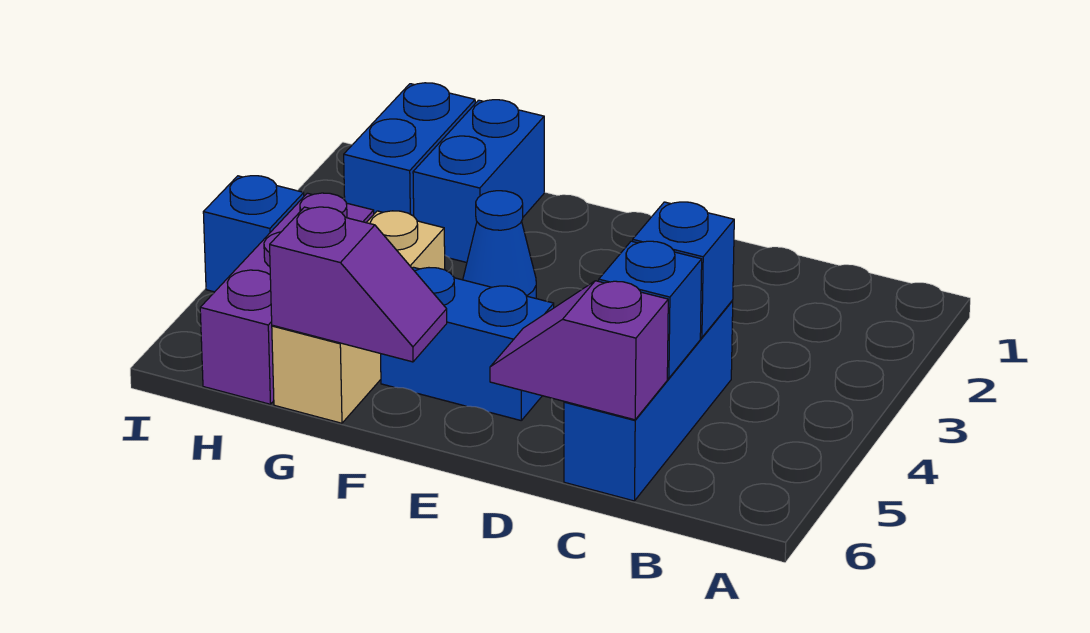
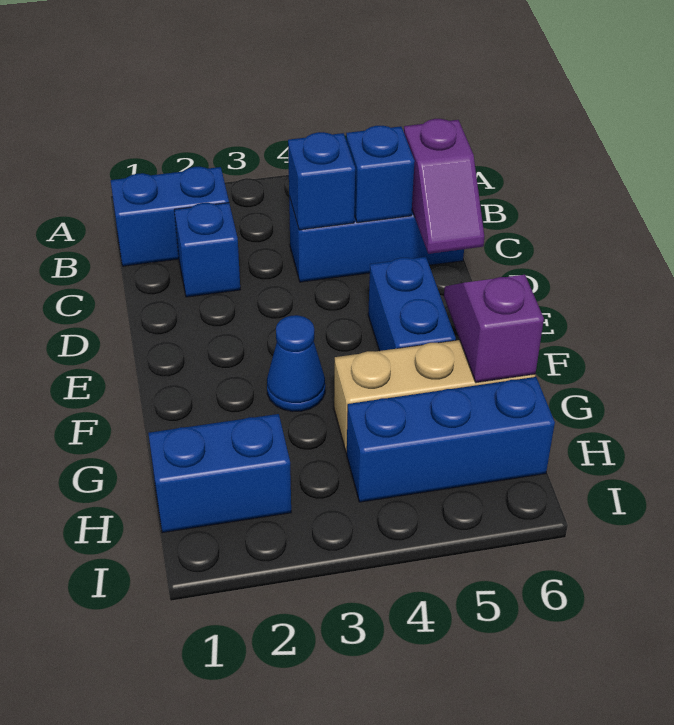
blue 1x2 brick [413,100,544,263] -> blue 1x2 brick moved to [111,167,229,266]
purple 1x3 brick [200,193,374,404] -> blue 1x3 brick [347,377,555,502]
blue 1x1 brick [203,176,304,292] -> blue 1x1 brick moved to [174,203,240,297]

